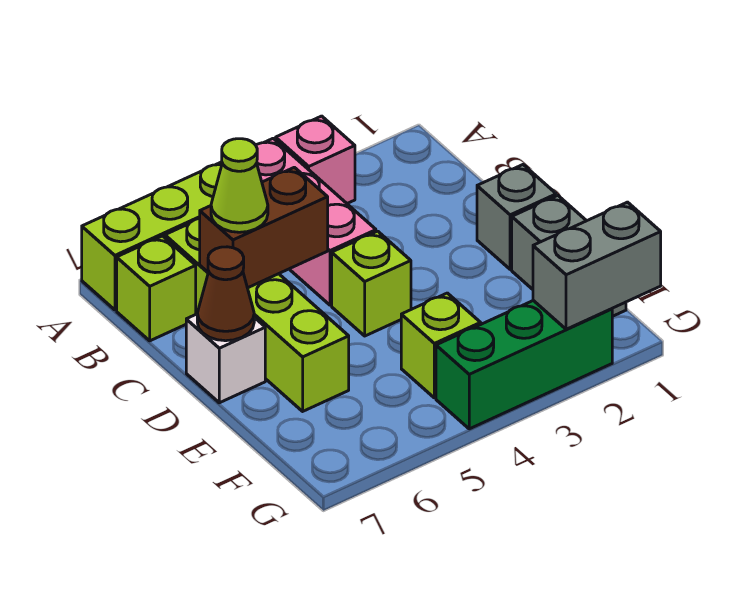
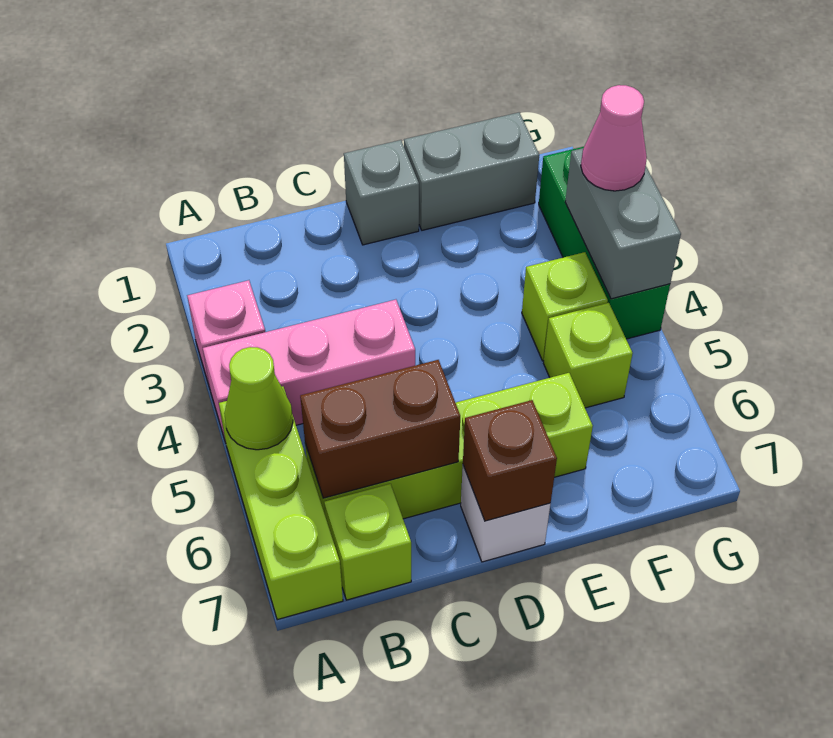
brown 1x2 brick [200,167,328,288] -> brown 1x2 brick turned to [300,360,460,498]
lime 1x1 cone [211,139,268,232] -> lime 1x1 cone moved to [224,347,293,450]
lime 1x1 brick [332,231,411,336] -> lime 1x1 brick moved to [544,303,633,408]
brown 1x1 cone [197,247,254,341] -> brown 1x1 brick [463,400,557,521]
grey 1x2 brick [533,202,661,329] -> grey 1x2 brick moved to [565,148,681,299]
none -> pink 1x1 cone [581,85,647,191]

